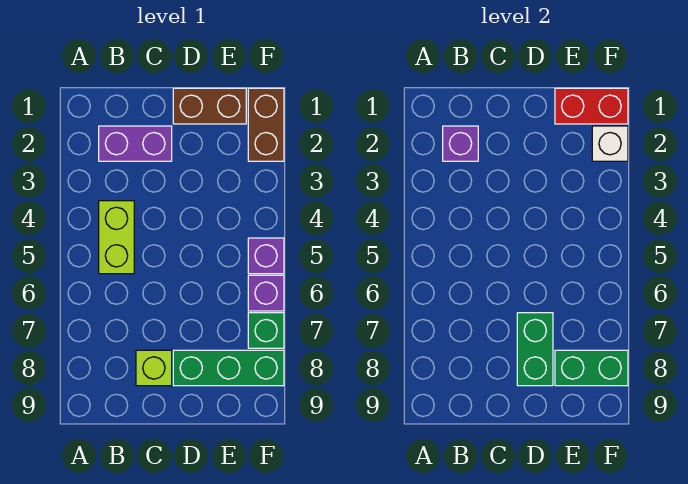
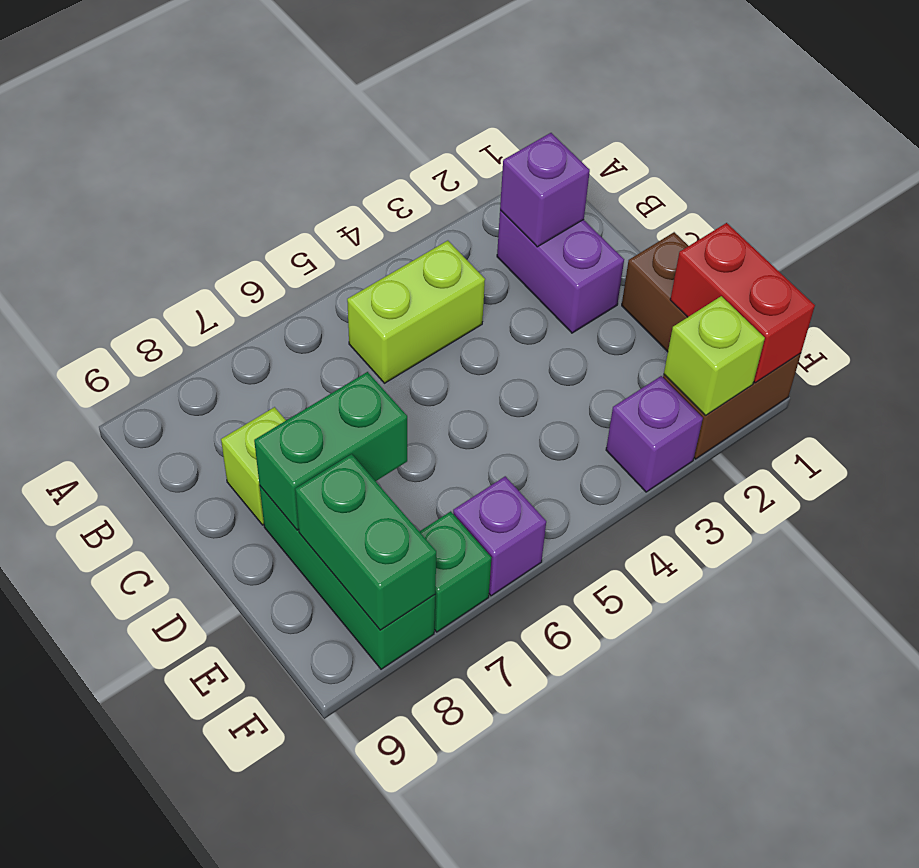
white 1x1 brick [592,126,628,161] -> lime 1x1 brick [664,296,765,415]
purple 1x1 brick [248,238,284,274] -> purple 1x1 brick moved to [606,376,703,492]

